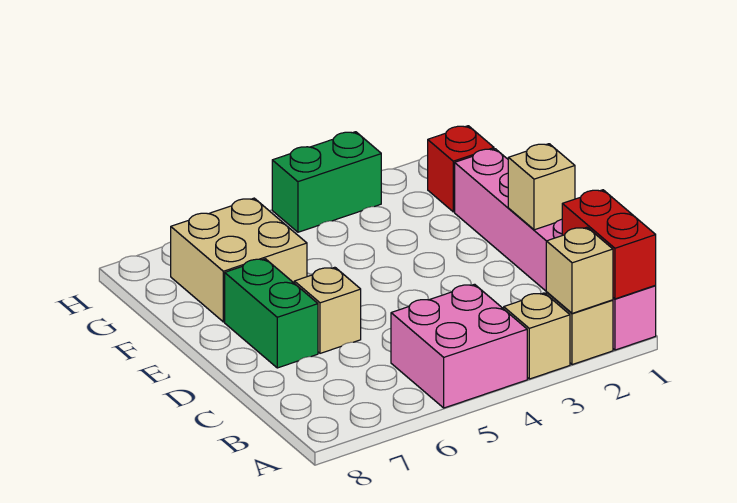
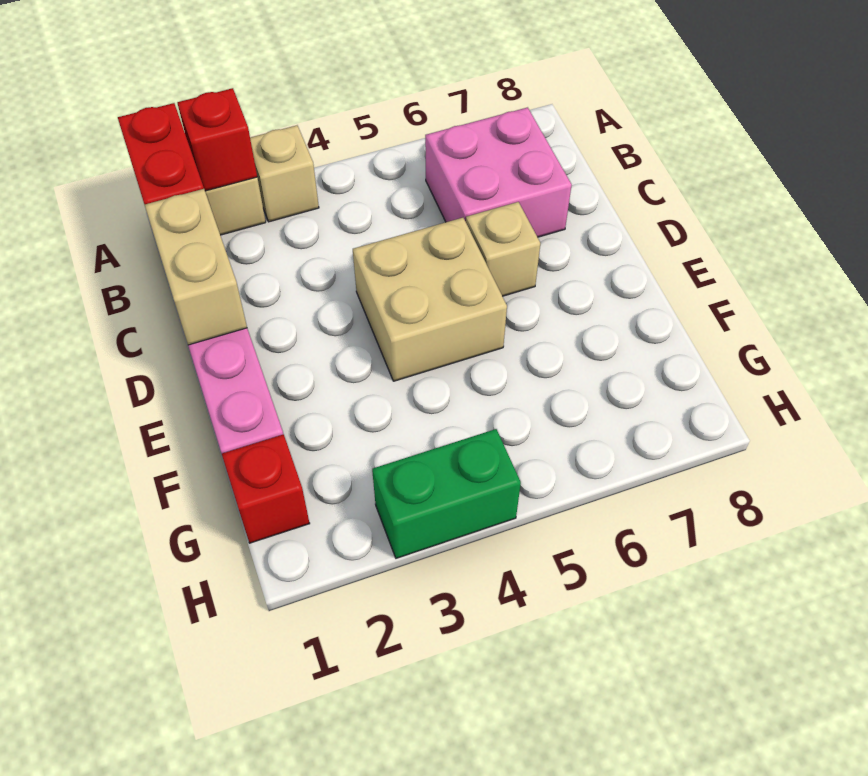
tan 1x1 brick [546,227,613,313] -> red 1x1 brick [177,88,257,191]
pink 2x2 brick [391,284,527,408] -> pink 2x2 brick moved to [425,107,572,237]
tan 1x1 brick [508,144,575,230] -> tan 1x2 brick [145,189,247,345]
green 1x2 brick [225,259,318,368] -> none
tan 2x2 brick [171,198,307,322] -> tan 2x2 brick moved to [353,218,507,381]

